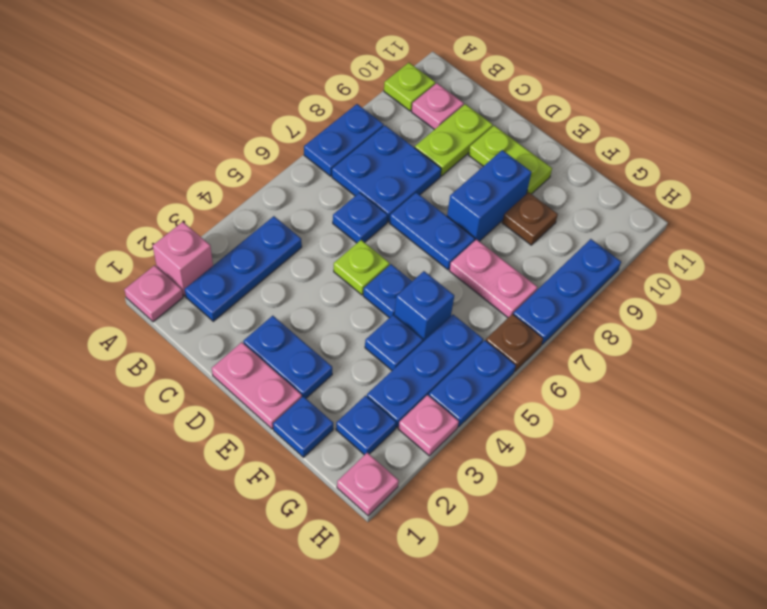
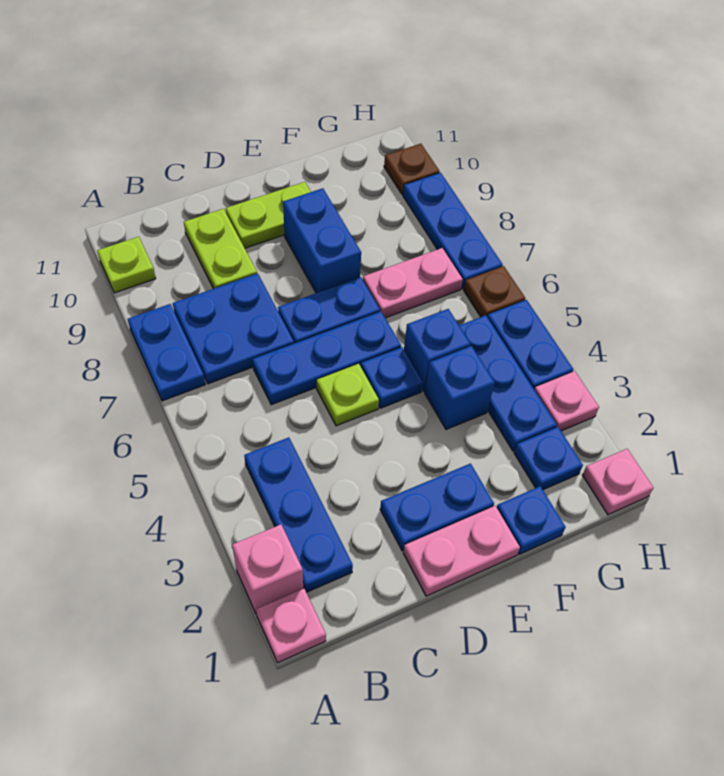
pink 1x1 plate [412,83,464,130] -> none
blue 1x1 plate [333,193,387,243] -> blue 1x3 plate [253,312,401,405]
blue 1x1 plate [365,315,423,370] -> blue 1x1 brick [425,346,495,429]
brown 1x1 plate [502,192,558,245] -> brown 1x1 plate moved to [384,144,440,195]

